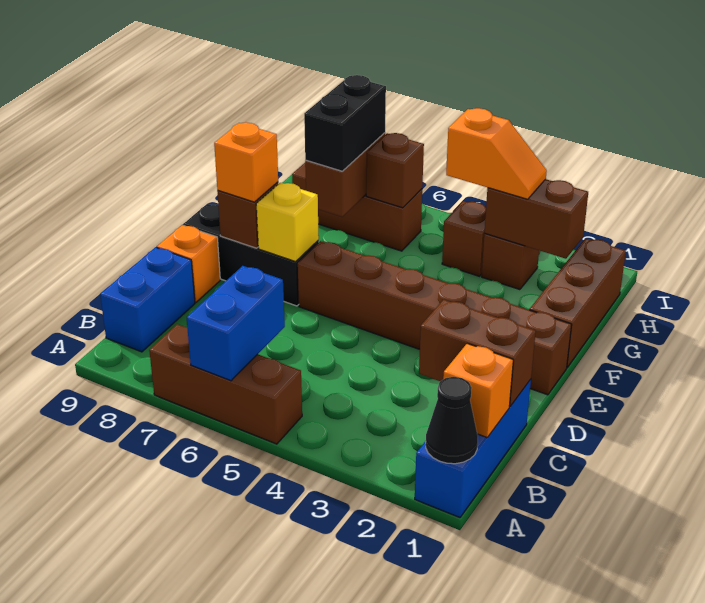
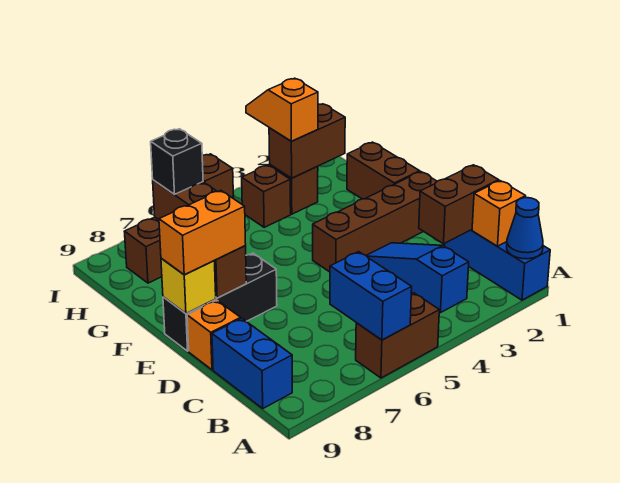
black 1x1 cone [426,377,478,464] -> blue 1x1 cone [507,198,543,259]
brown 1x3 brick [149,324,302,444] -> brown 1x2 brick [356,293,439,378]
none -> blue 1x3 slope [366,243,469,313]
brown 1x6 brick [298,241,572,395] -> brown 1x4 brick [313,172,437,272]
yellow 1x1 brick [256,183,319,262] -> yellow 1x1 brick moved to [161,259,216,314]
orange 1x1 brick [214,122,278,202] -> orange 1x2 brick [159,190,246,275]
brown 1x3 brick [530,238,626,367] -> brown 1x2 brick [347,142,420,199]
black 1x2 brick [304,75,386,171] -> black 1x1 brick [151,129,203,194]
orange 1x2 slope [446,108,547,199] -> orange 1x2 slope turned to [246,78,318,141]

